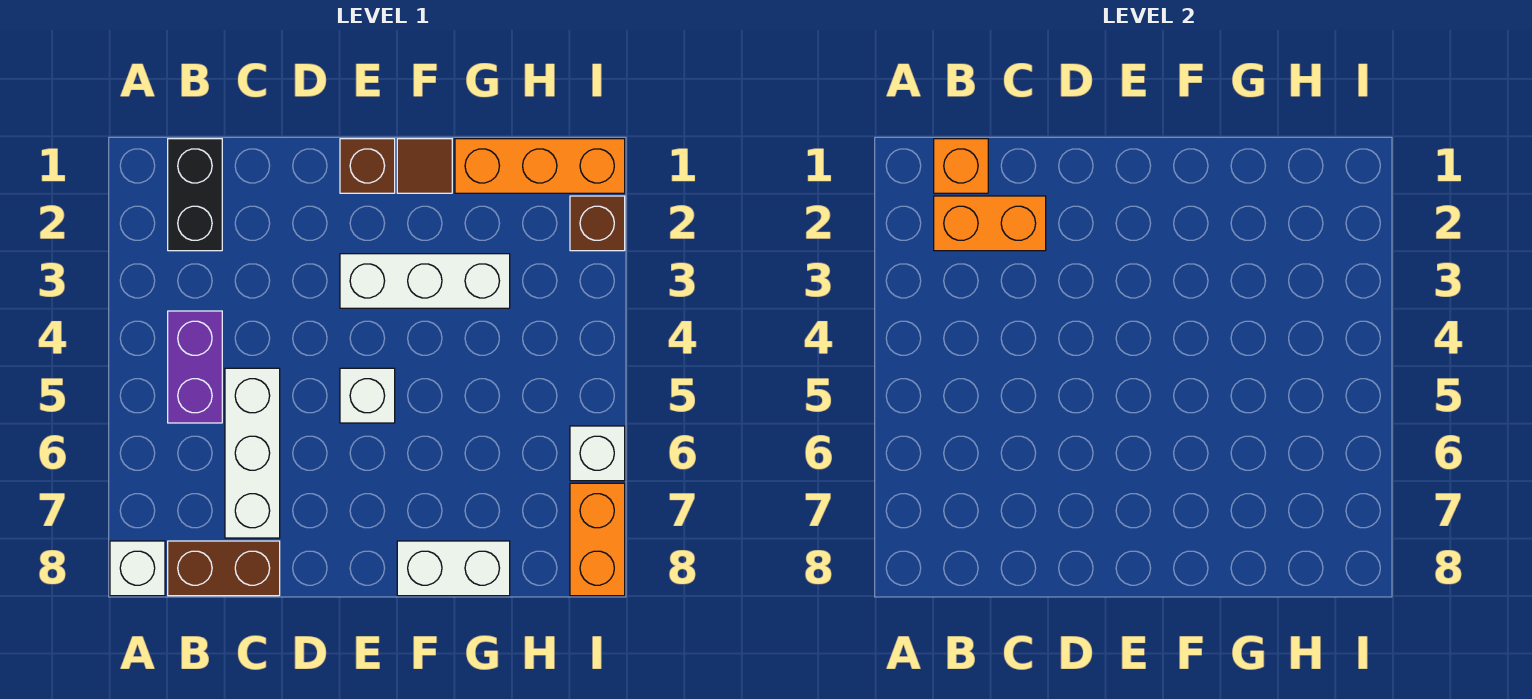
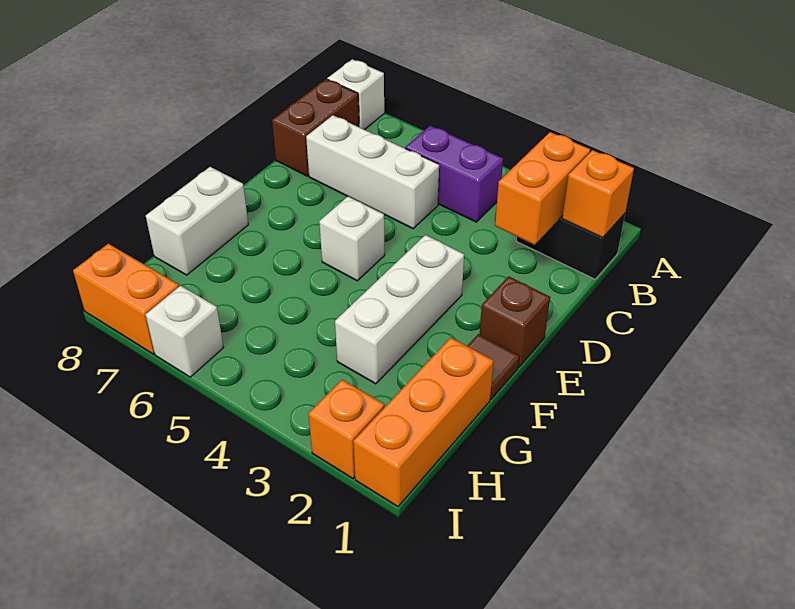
brown 1x1 brick [570,196,625,251] -> orange 1x1 brick [308,380,384,479]

